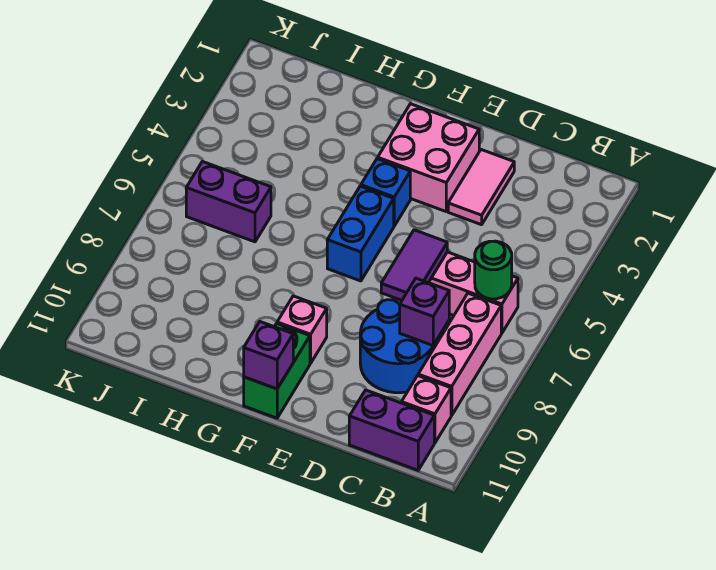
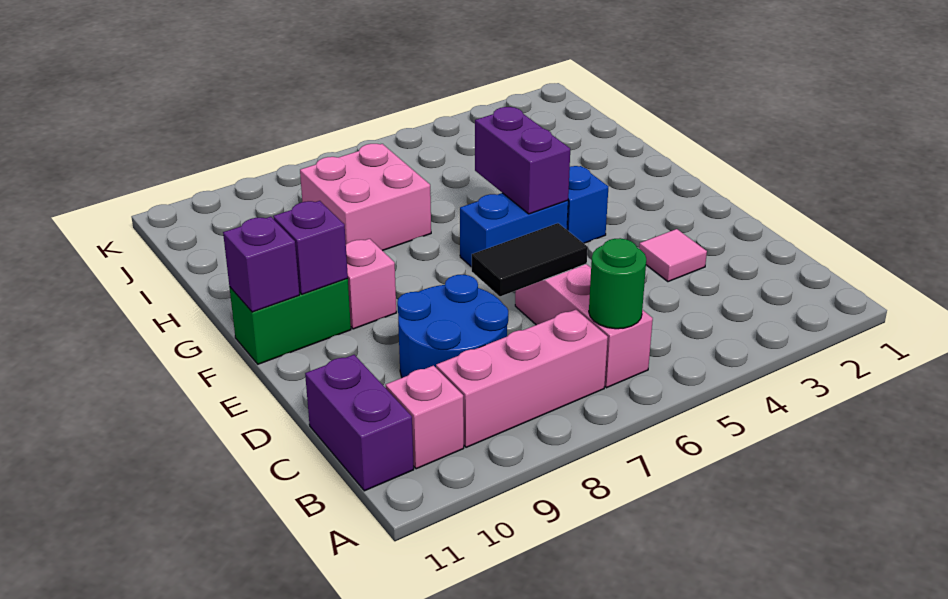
purple 1x1 brick [400,278,449,345] -> purple 1x1 brick moved to [273,201,348,294]
pink 1x2 tile [448,150,514,225] -> pink 1x1 tile [639,229,707,282]
purple 1x2 tile [381,230,447,300] -> black 1x2 tile [472,223,588,296]
pink 2x2 brick [378,104,479,211] -> pink 2x2 brick moved to [300,144,431,251]
purple 1x2 brick [186,162,271,242] -> purple 1x2 brick moved to [475,107,570,214]

